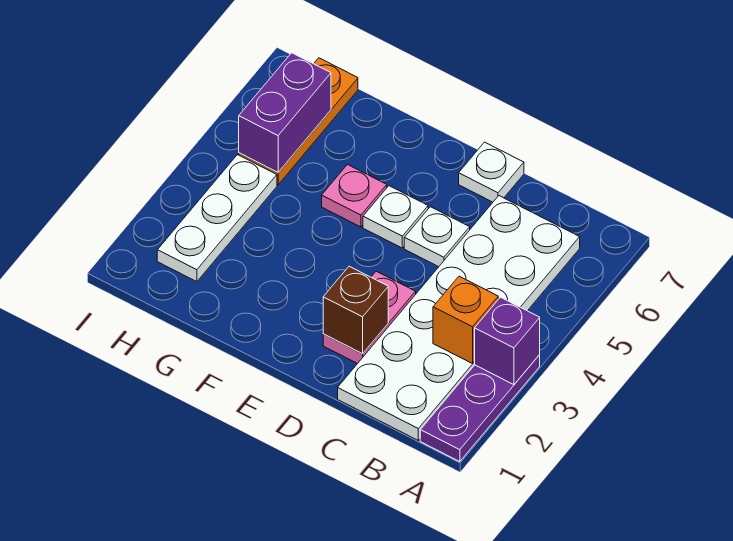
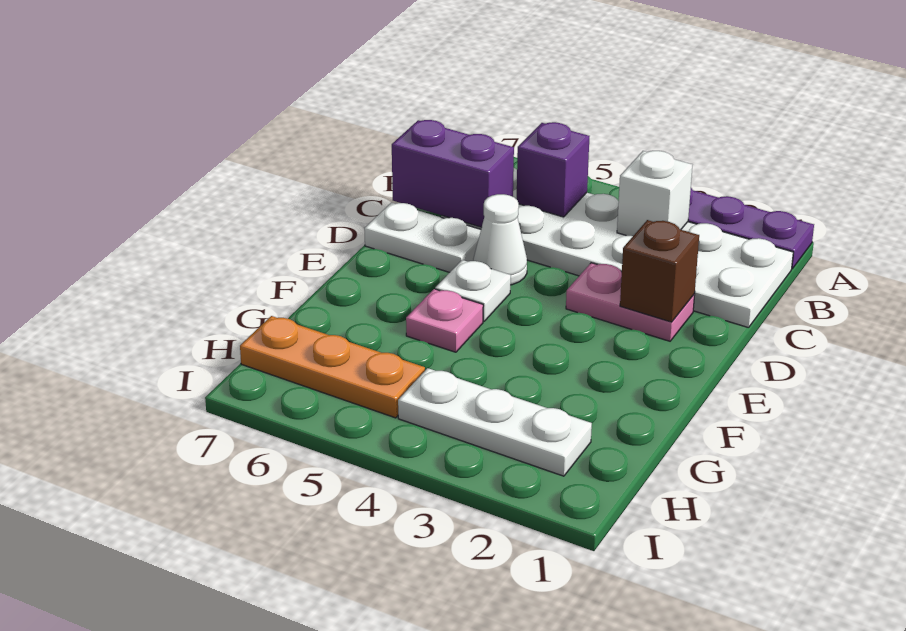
purple 1x1 brick [475,297,540,385] -> purple 1x1 brick moved to [517,122,590,217]
orange 1x1 brick [433,276,498,364] -> white 1x1 brick [617,151,692,236]
white 1x1 plate [404,207,470,267] -> white 1x1 cone [473,194,527,285]
white 1x1 plate [459,142,524,202] -> white 1x2 plate [364,203,481,272]
purple 1x2 brick [239,53,331,172] -> purple 1x2 brick moved to [392,120,514,227]

